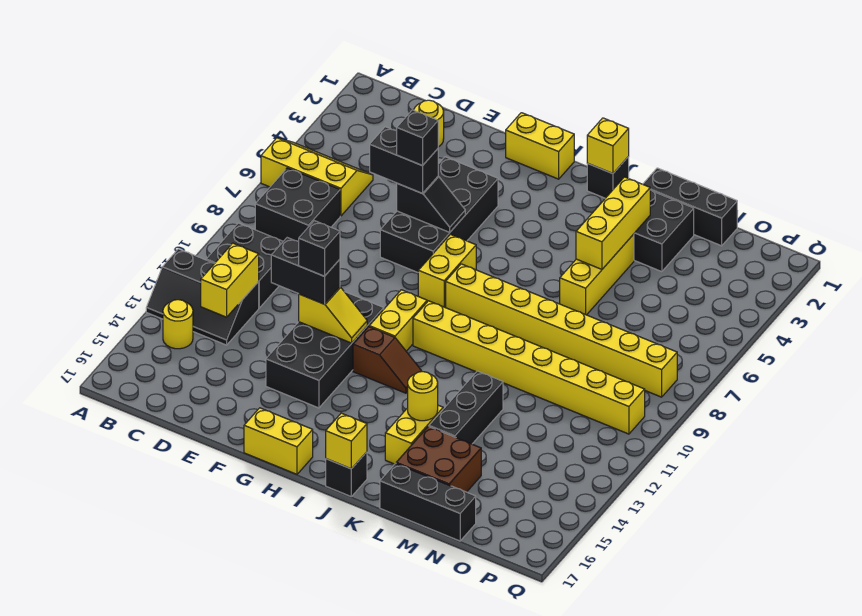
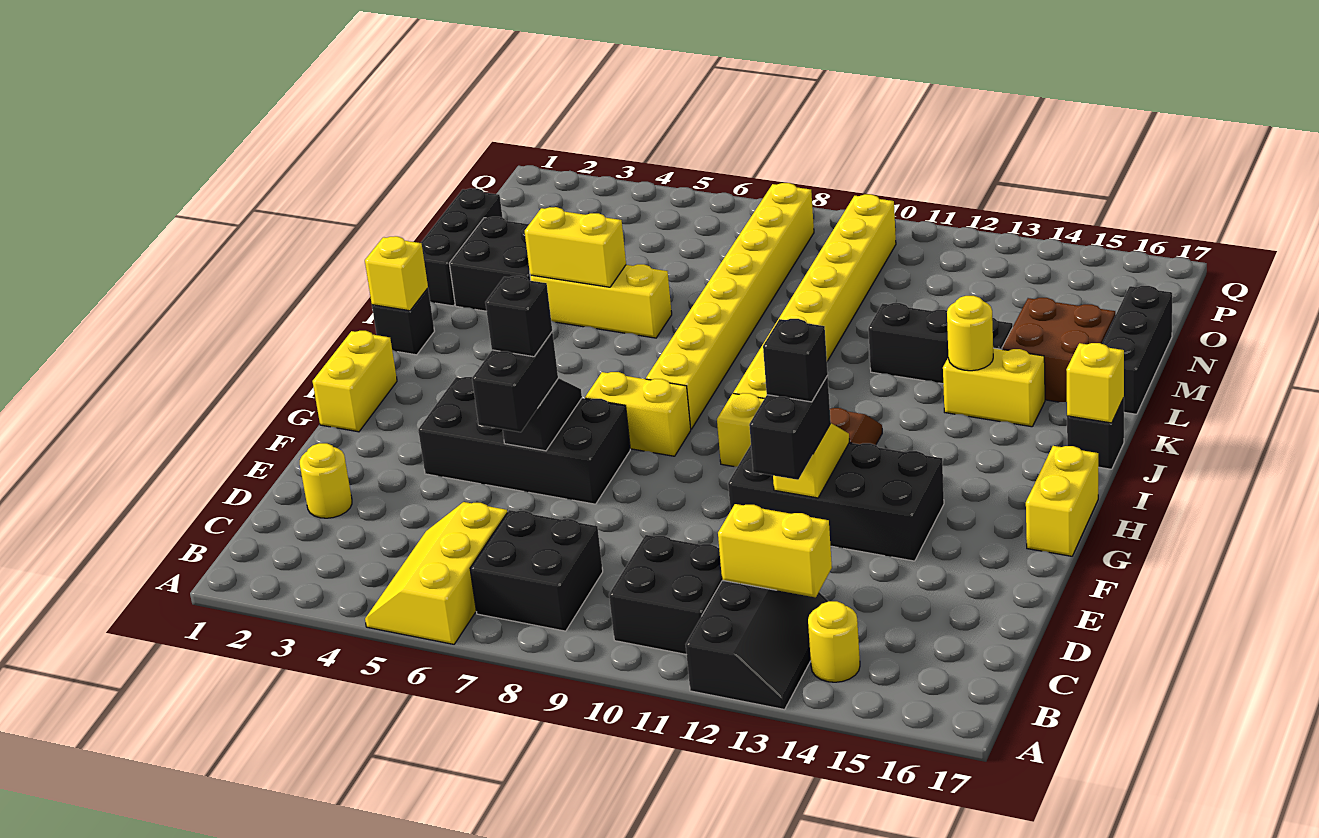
yellow 1x3 brick [576,177,650,269] -> yellow 1x2 brick [525,207,626,287]

